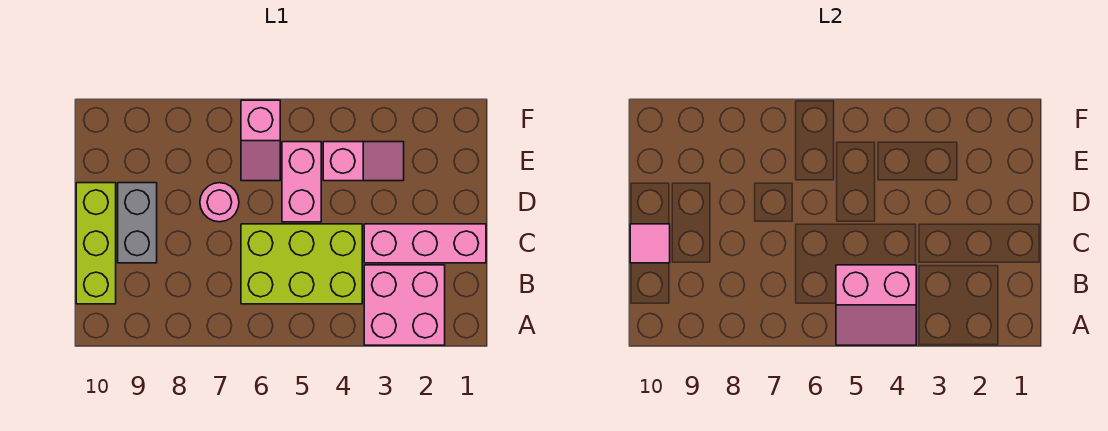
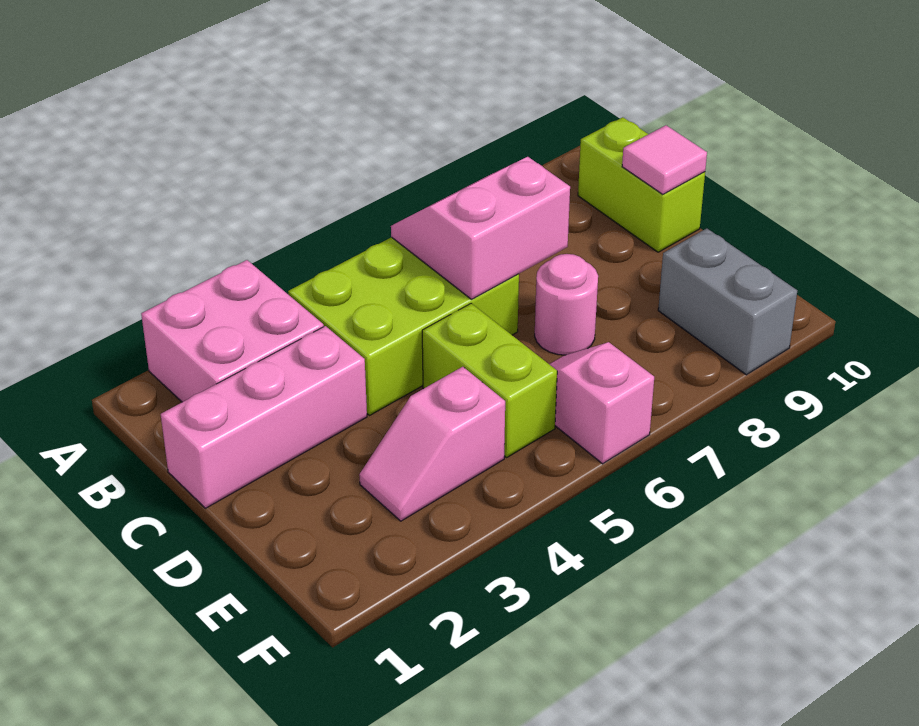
pink 2x2 slope [836,265,916,345] -> pink 2x2 slope moved to [391,157,570,299]
lime 1x3 brick [76,183,116,304] -> lime 1x2 brick [578,117,705,252]
grey 1x2 brick [118,183,157,263] -> grey 1x2 brick moved to [658,228,797,375]
pink 1x2 brick [282,142,321,222] -> lime 1x2 brick [422,303,557,457]

